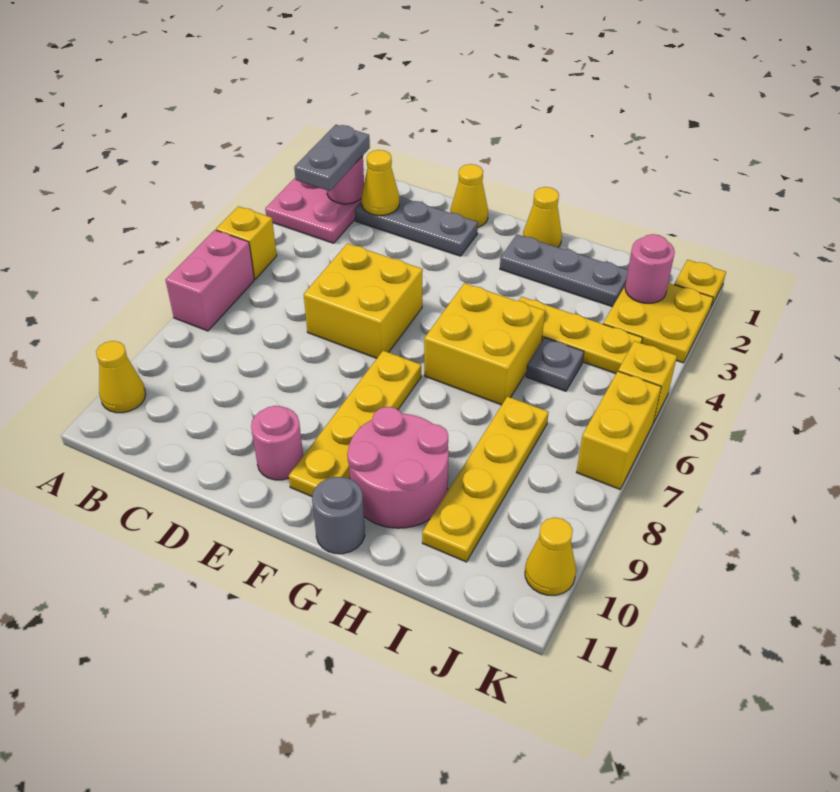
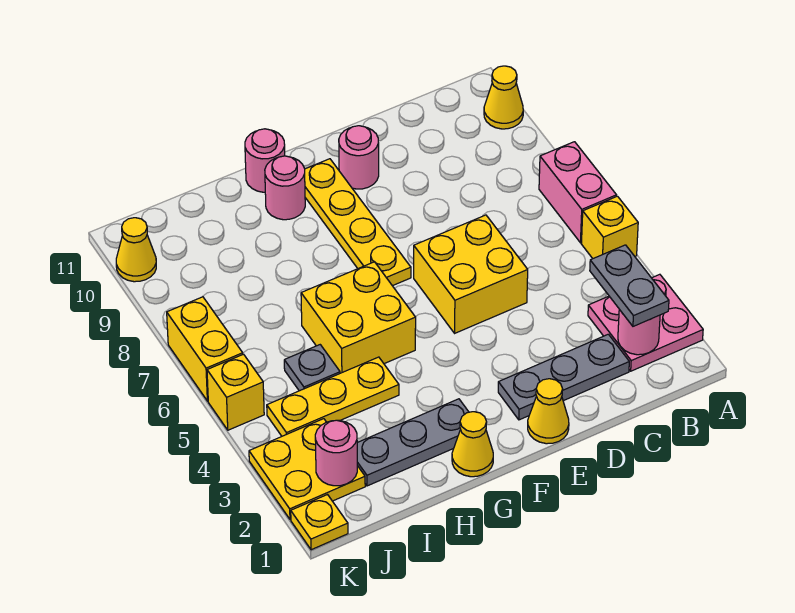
yellow 1x1 cone [361,150,399,215] -> none
pink 2x2 round brick [347,407,449,528] -> pink 1x1 round brick [265,156,305,220]
grey 1x1 round brick [312,477,365,554] -> pink 1x1 round brick [245,129,285,192]
yellow 1x4 plate [422,396,549,562] -> none

